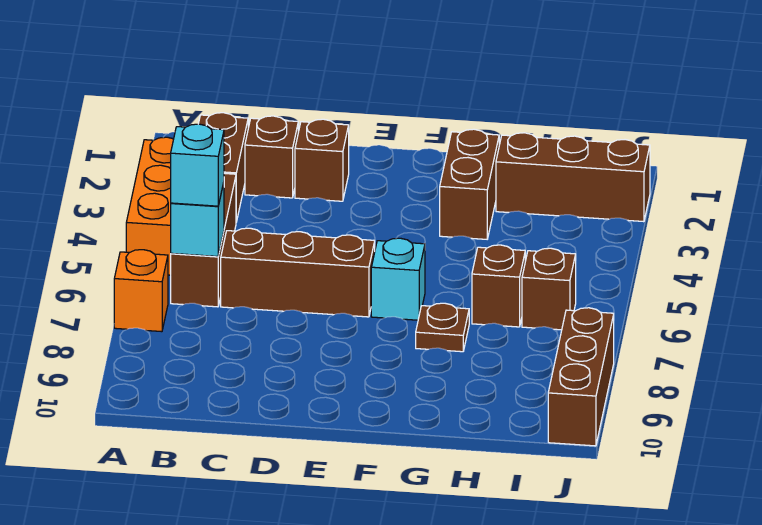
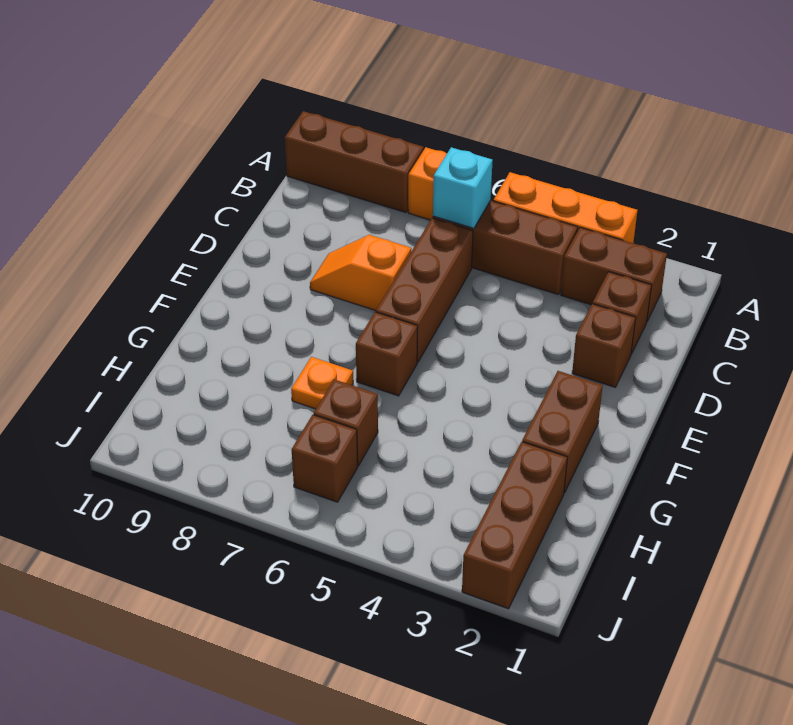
cyan 1x1 brick [171,124,224,206] -> none
none -> orange 1x2 slope [310,235,411,311]
cyan 1x1 brick [371,238,425,320] -> brown 1x1 brick [356,312,418,396]
brown 1x2 brick [440,129,499,239] -> brown 1x2 brick turned to [522,371,603,493]
brown 1x1 plate [416,303,469,352] -> orange 1x1 plate [291,357,353,409]
brown 1x3 brick [548,308,614,446] -> brown 1x3 brick moved to [285,111,424,212]

